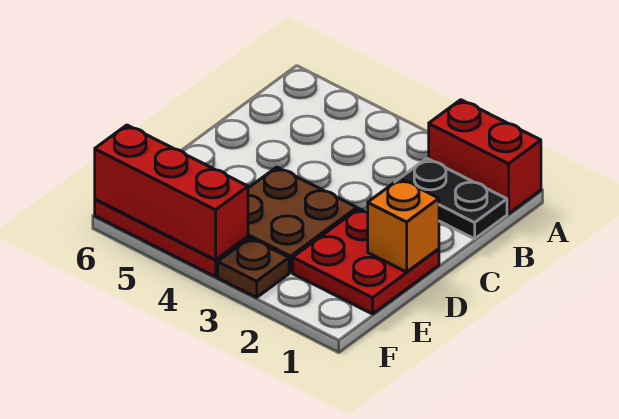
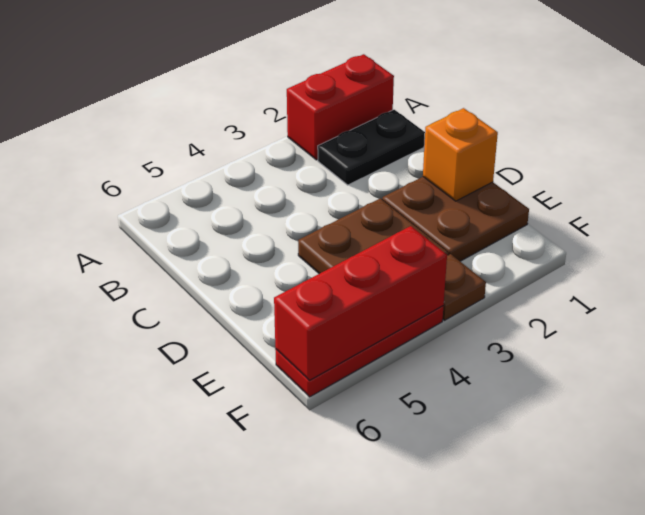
red 2x2 plate [293,209,439,314] -> brown 2x2 plate [382,177,529,261]

